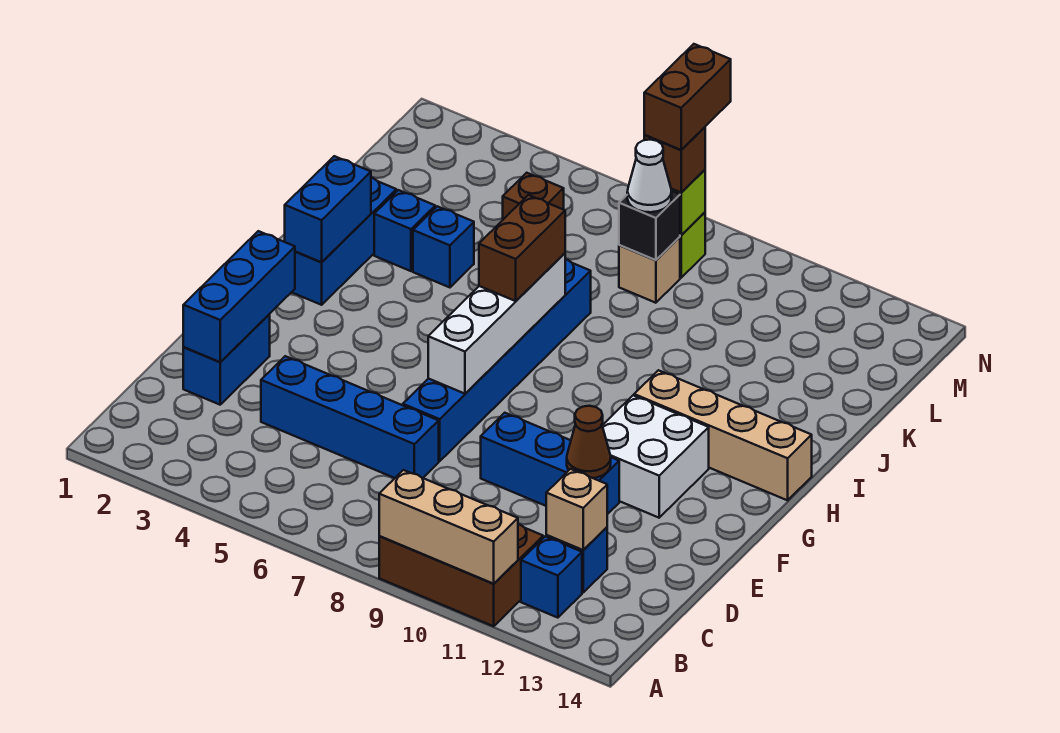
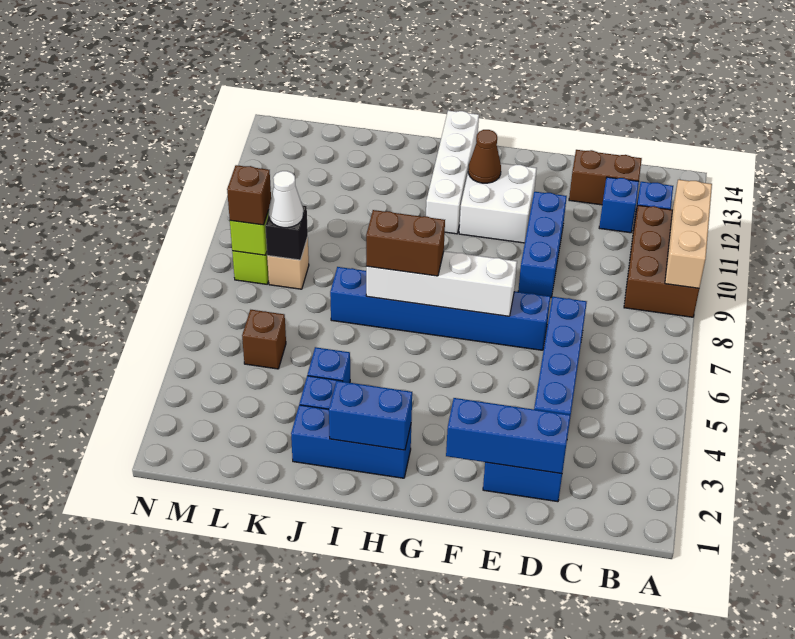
tan 1x1 brick [546,469,607,550] -> none
brown 1x1 cone [567,406,611,478] -> brown 1x1 cone moved to [468,130,501,183]
tan 1x4 brick [634,370,812,500] -> white 1x4 brick [426,111,479,234]
brown 1x2 brick [644,44,731,150] -> brown 1x2 brick moved to [569,150,642,205]

